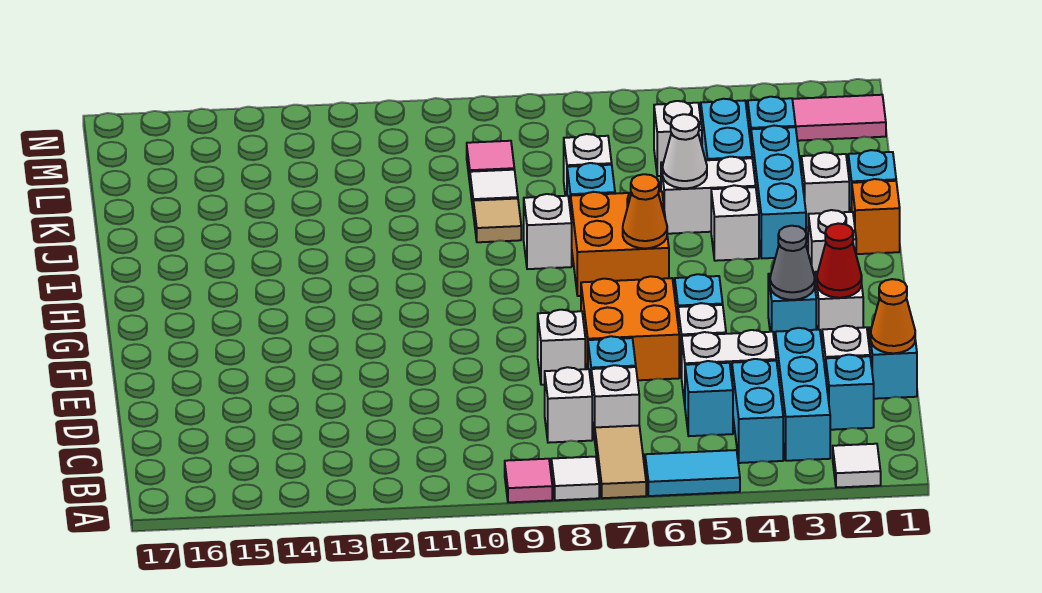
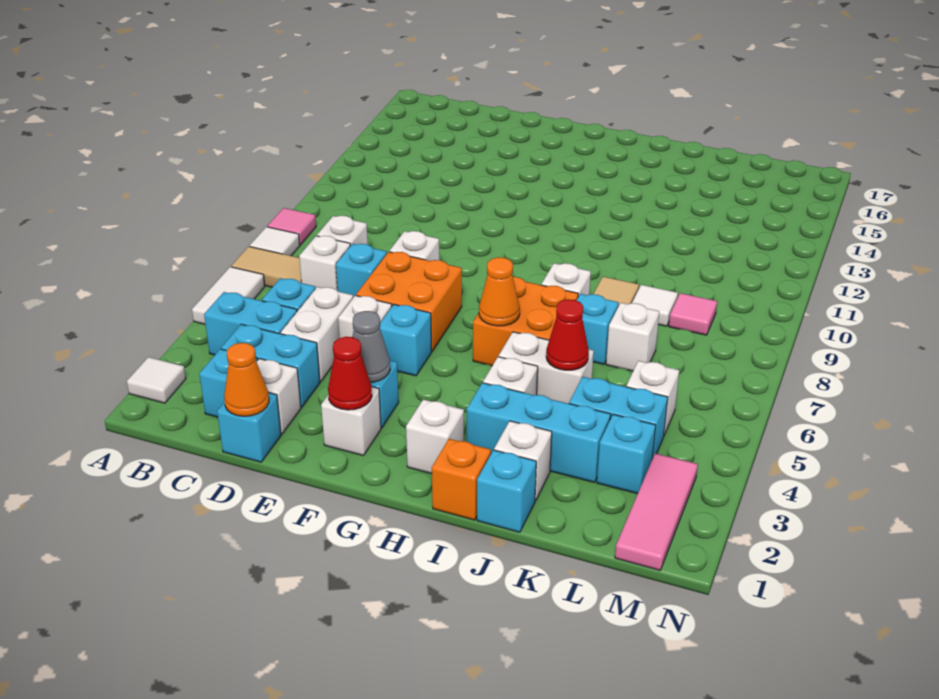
cyan 1x2 tile [645,450,740,496] -> white 1x2 tile [192,267,265,324]
cyan 1x3 brick [775,328,830,461] -> cyan 1x2 brick [221,324,320,407]
white 1x2 brick [661,157,756,234] -> white 1x2 brick turned to [499,332,594,404]
white 1x1 cone [663,114,707,188] -> red 1x1 cone [546,299,589,370]

